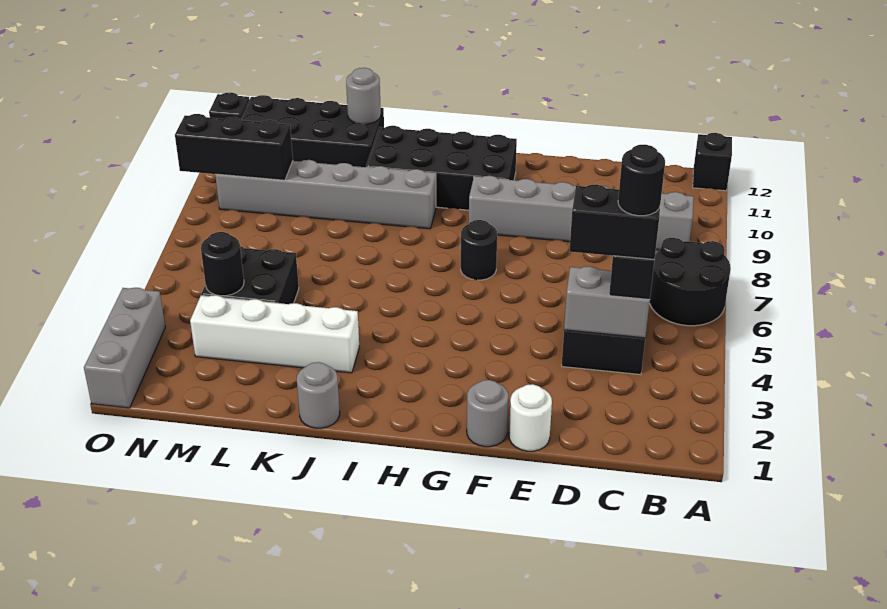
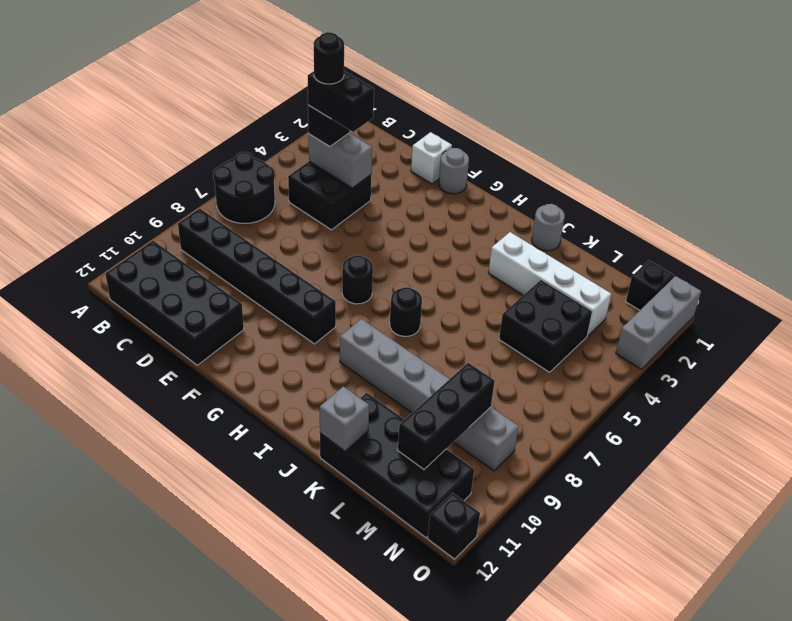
black 1x1 brick [693,133,732,191] -> black 1x1 brick moved to [626,261,674,310]
grey 1x6 brick [469,176,694,250] -> black 1x6 brick [178,208,336,344]
white 1x1 round brick [509,384,552,451] -> white 1x1 brick [411,132,452,184]
black 2x4 brick [366,126,517,210] -> black 2x4 brick moved to [105,241,244,365]
grey 1x1 round brick [346,68,381,124] -> grey 1x1 brick [320,386,369,451]
black 1x1 round brick [201,232,244,296] -> black 1x1 round brick moved to [390,287,422,336]
black 1x3 brick [175,114,293,180] -> black 1x3 brick turned to [398,363,495,469]

